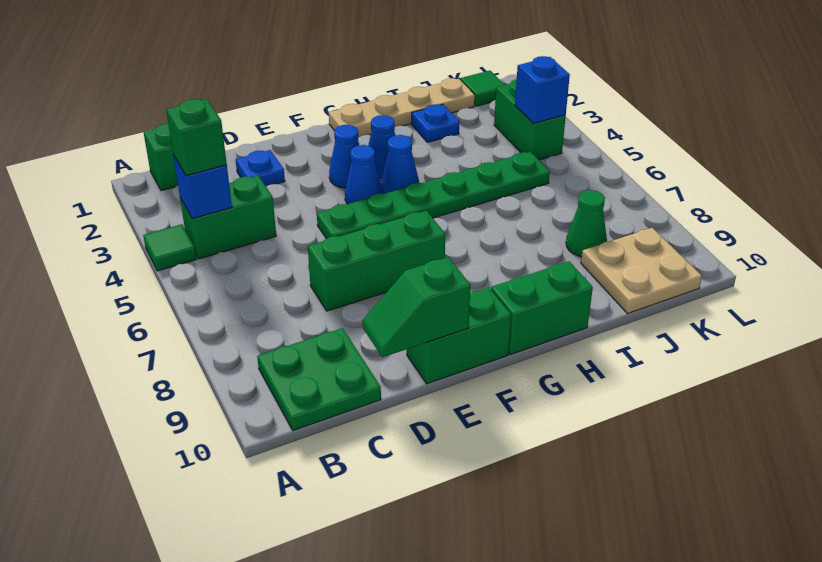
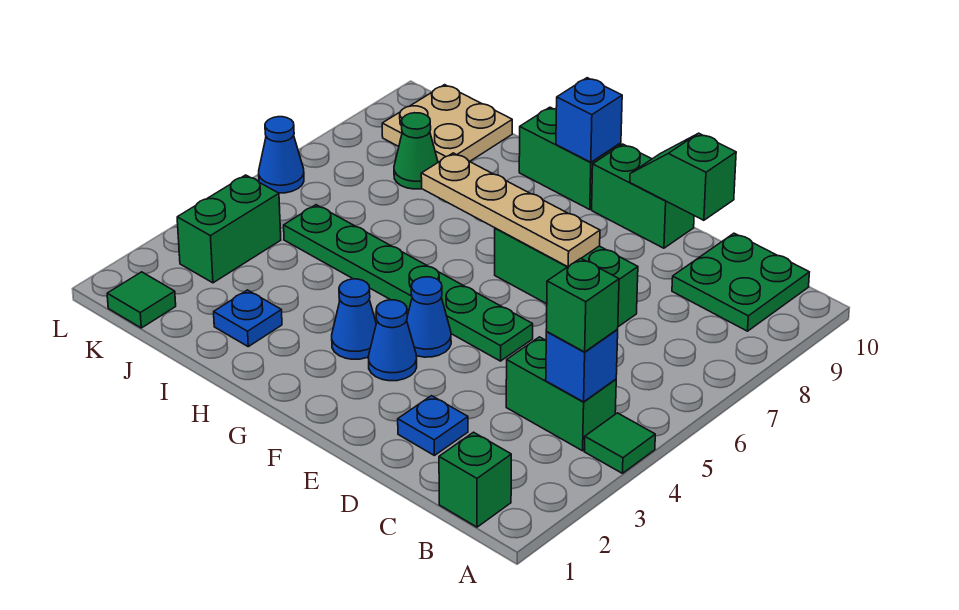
green 1x2 slope [363,257,470,357] -> green 1x2 slope turned to [630,133,736,220]
tan 1x4 plate [329,78,475,138] -> tan 1x4 plate moved to [421,153,600,267]
blue 1x1 cone [381,135,419,194] -> blue 1x1 cone moved to [259,117,304,193]
blue 1x1 brick [515,56,570,124] -> blue 1x1 brick moved to [556,78,622,162]

